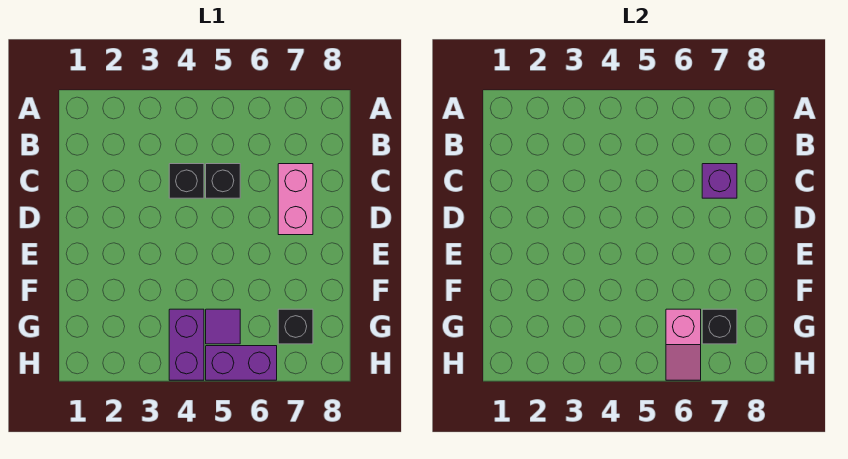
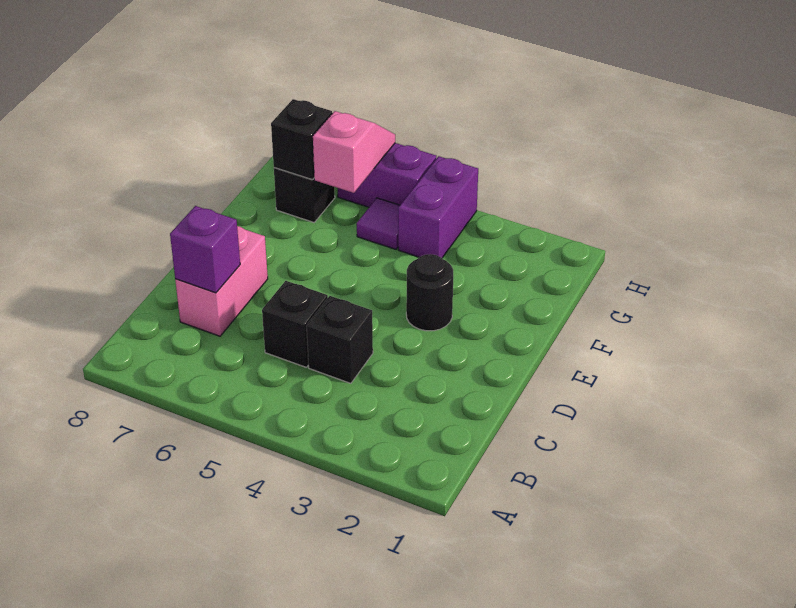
none -> black 1x1 round brick [406,254,453,331]

